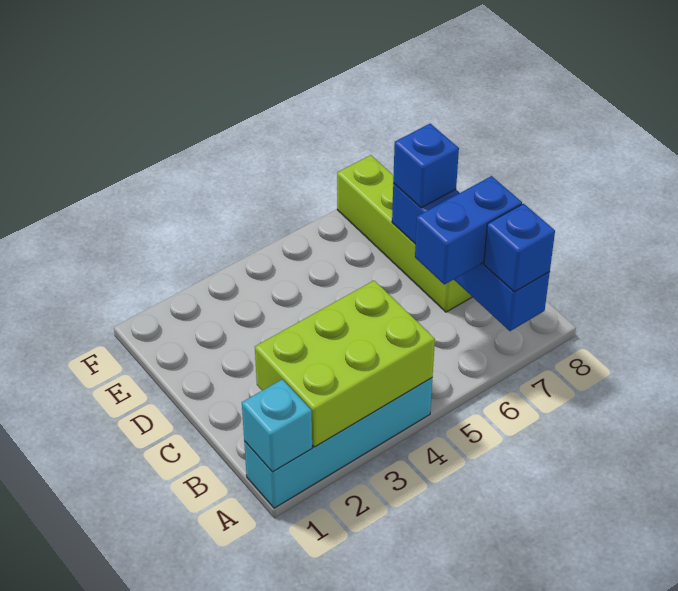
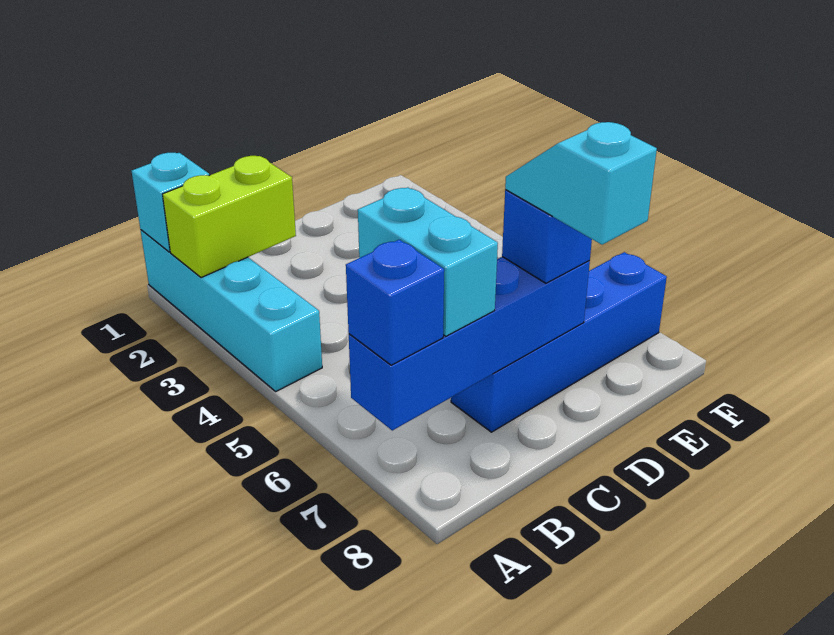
lime 2x3 brick [255,280,435,447] -> lime 1x2 brick [163,156,296,278]
blue 1x2 brick [415,176,522,284] -> cyan 1x2 brick [358,187,498,336]
lime 1x4 brick [337,155,472,312] -> blue 1x4 brick [451,252,667,432]
none -> cyan 1x2 slope [505,122,657,245]

